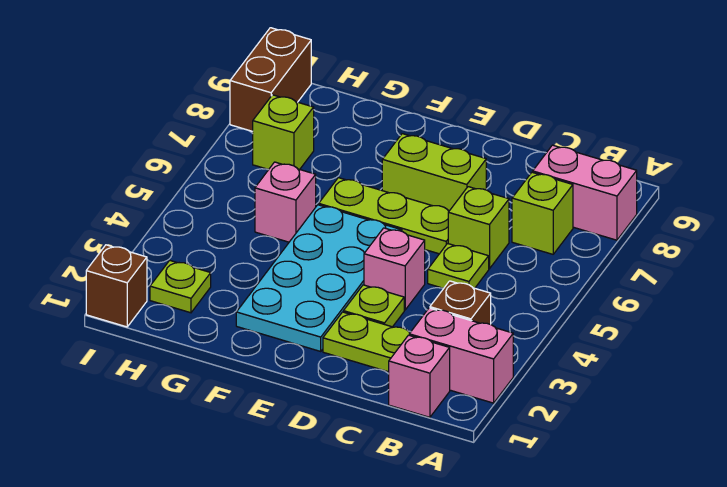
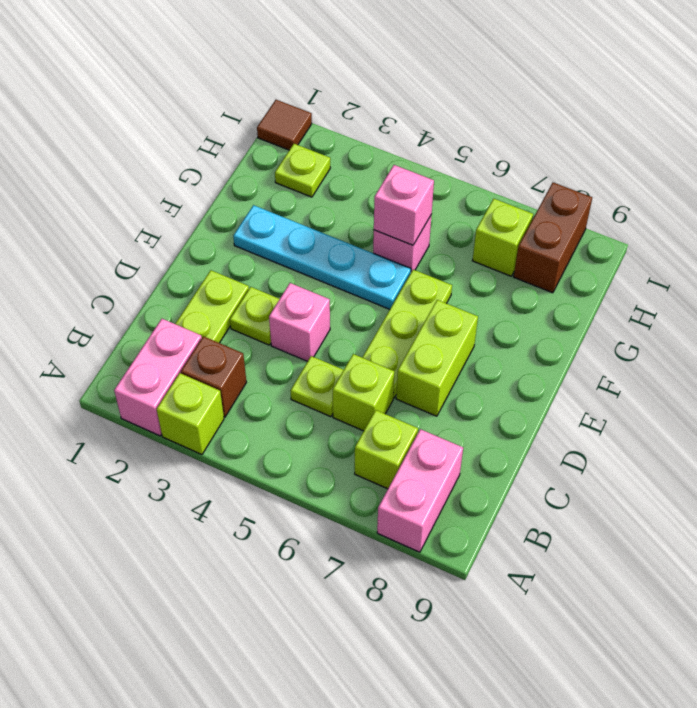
none -> lime 1x1 brick [157,373,224,455]
pink 1x1 brick [389,335,450,417] -> pink 1x1 brick moved to [374,165,434,245]
cyan 2x4 plate [236,205,402,351] -> cyan 1x4 plate [233,205,411,309]
brown 1x1 brick [86,245,147,327] -> brown 1x1 tile [257,100,312,150]
brown 1x2 brick [230,28,311,131] -> brown 1x2 brick turned to [514,183,592,293]

